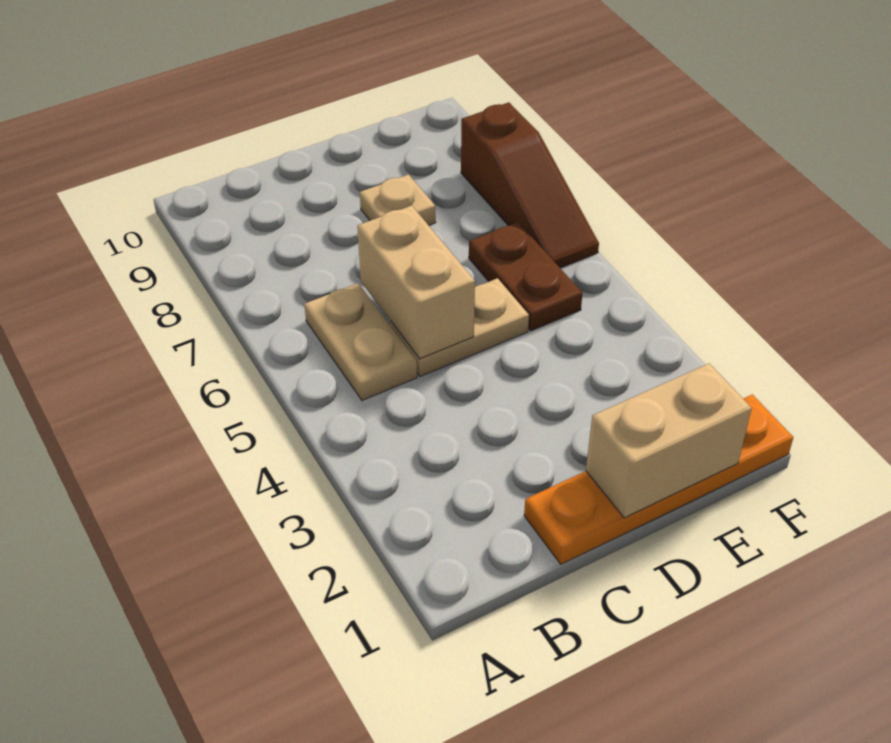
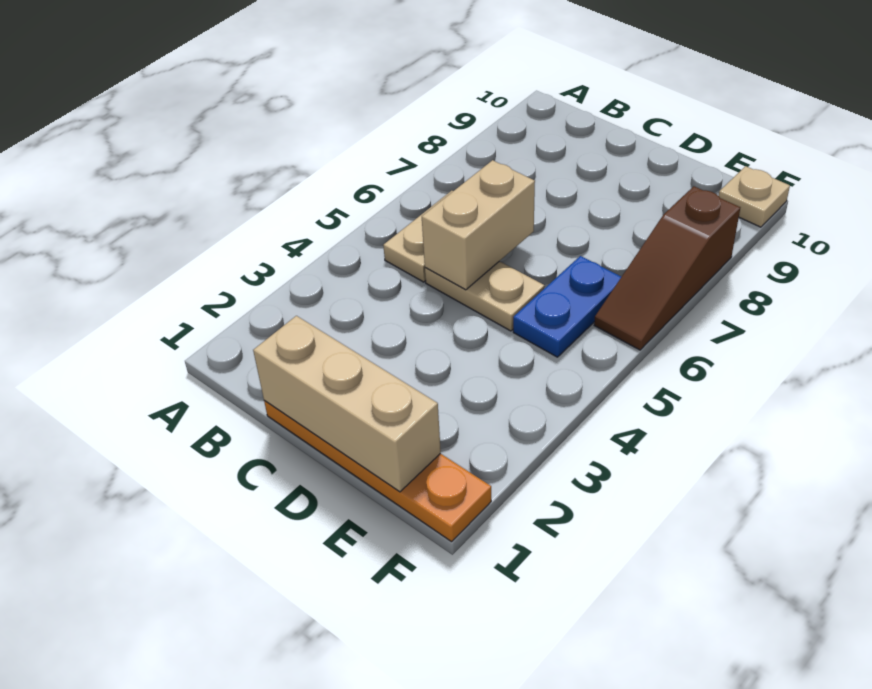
tan 1x2 brick [586,364,752,518] -> tan 1x3 brick [253,316,441,492]
tan 1x1 plate [360,175,436,225] -> tan 1x1 plate moved to [719,166,790,227]
brown 1x2 plate [469,222,583,331] -> blue 1x2 plate [513,256,621,357]

